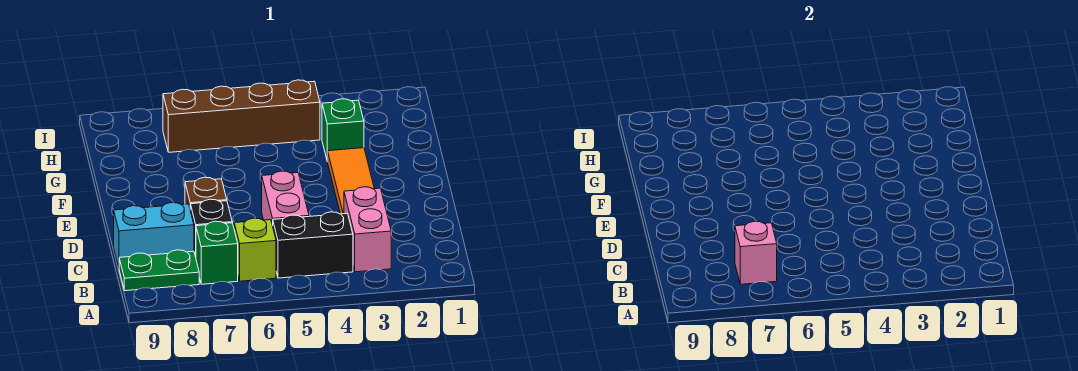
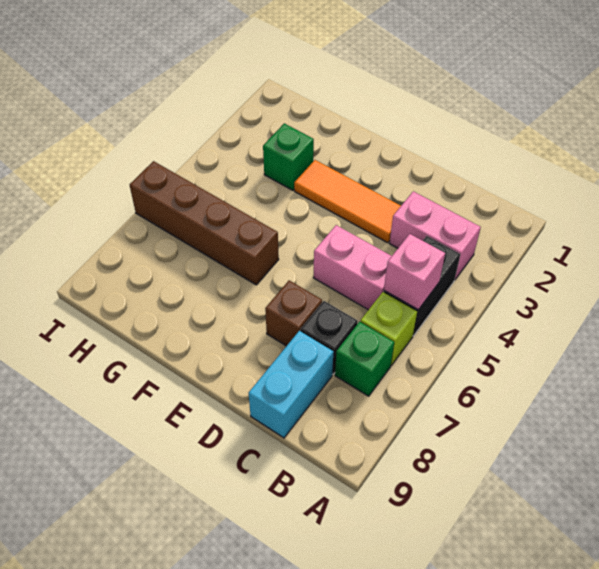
pink 1x1 brick [735,221,777,284] -> pink 1x1 brick moved to [384,234,445,310]
green 1x2 plate [119,250,199,291] -> none
brown 1x4 brick [163,80,320,152] -> brown 1x4 brick turned to [129,161,279,285]

